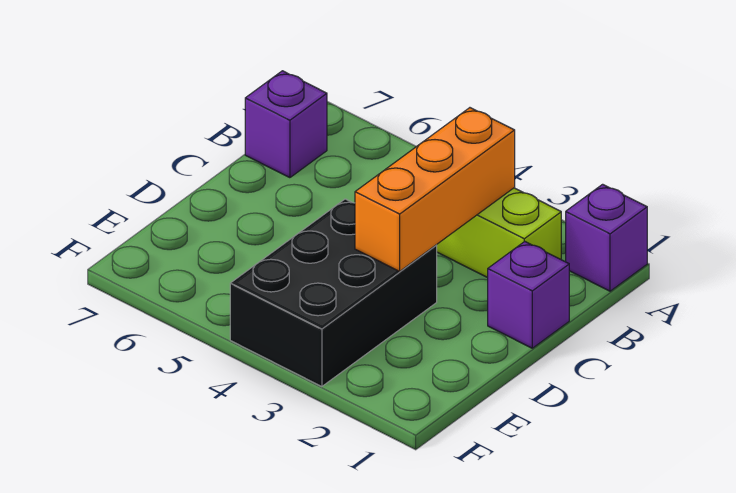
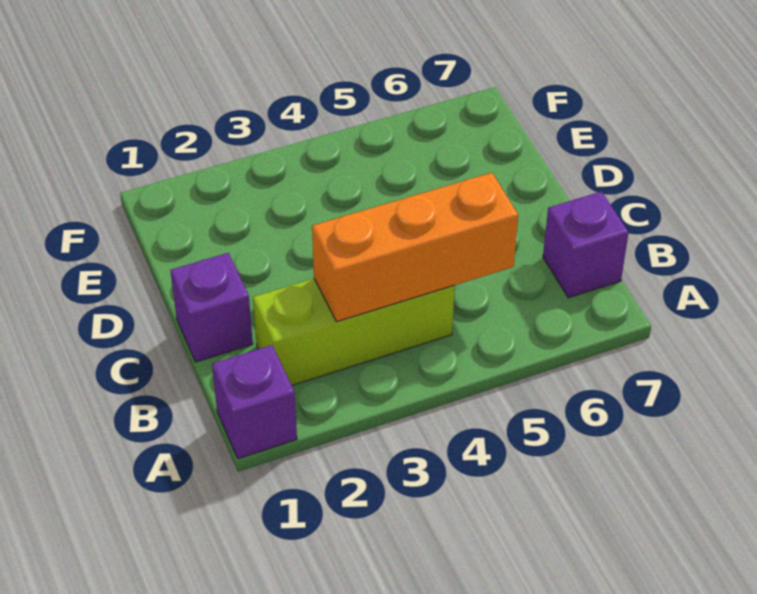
orange 1x3 brick [355,108,515,271] -> orange 1x3 brick turned to [312,173,518,322]
black 2x3 brick [230,199,437,387] -> none

